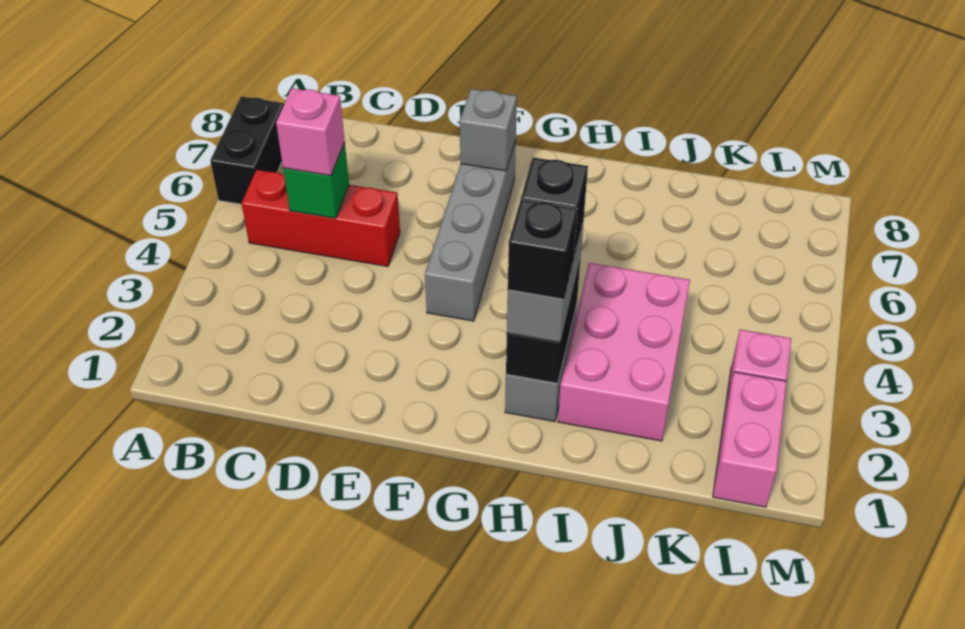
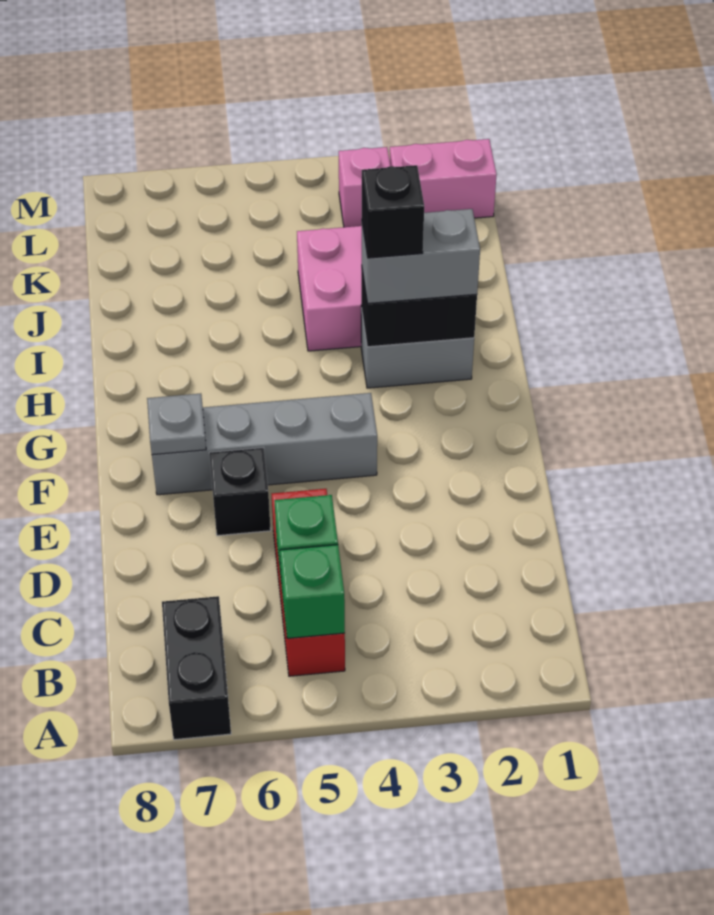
black 1x2 brick [210,96,284,204] -> black 1x2 brick turned to [162,596,231,740]
none -> green 1x1 brick [280,545,345,638]
pink 1x1 brick [276,88,345,176] -> none
grey 1x1 brick [460,89,517,171] -> grey 1x1 plate [147,393,206,455]
black 1x1 brick [508,200,577,298] -> black 1x1 brick moved to [209,448,271,536]

